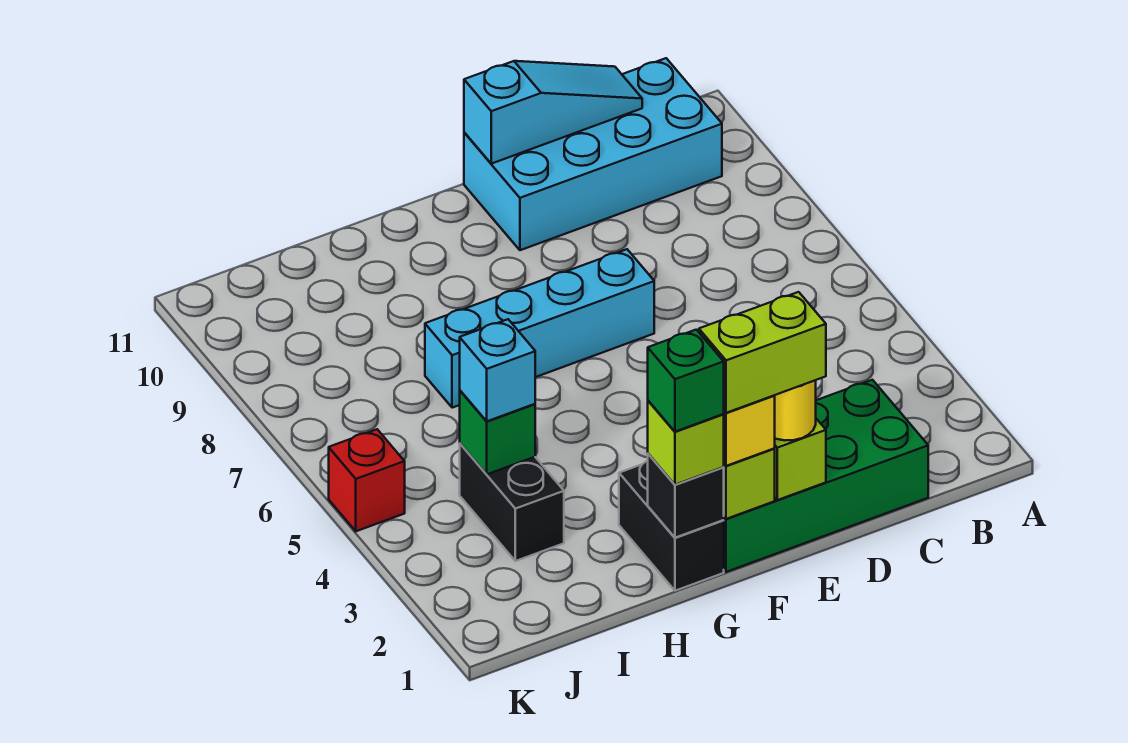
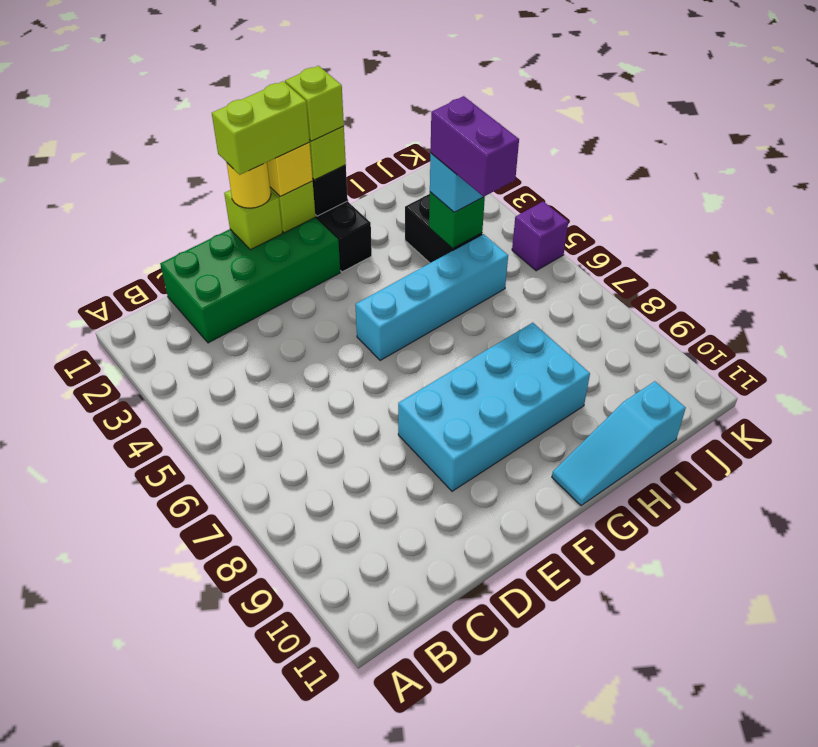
cyan 2x4 brick [464,58,722,250] -> cyan 2x4 brick moved to [398,323,590,491]
cyan 1x3 slope [464,61,642,164] -> cyan 1x3 slope moved to [552,381,686,506]
cyan 1x4 brick [425,249,654,408] -> cyan 1x4 brick moved to [355,234,508,360]
green 1x1 brick [648,330,724,432] -> lime 1x1 brick [285,66,344,141]
none -> purple 1x2 brick [431,96,519,197]
red 1x1 brick [329,429,405,531] -> purple 1x1 brick [512,201,568,271]

